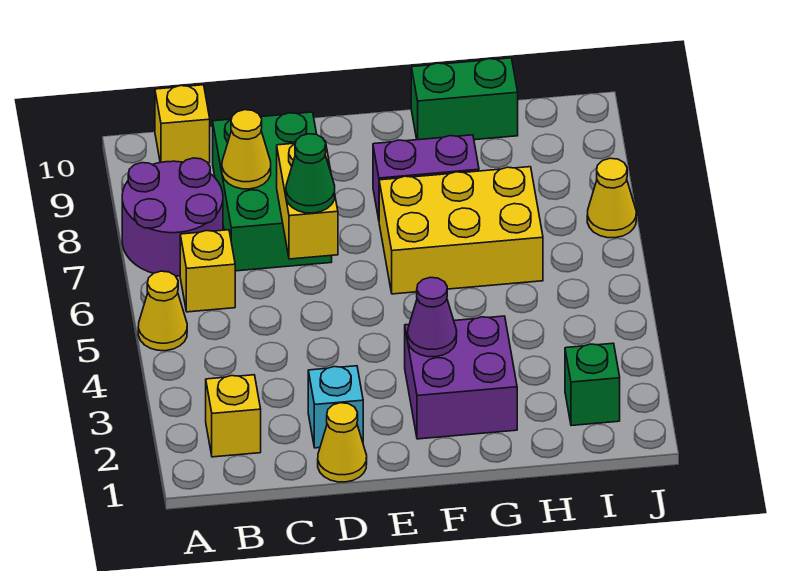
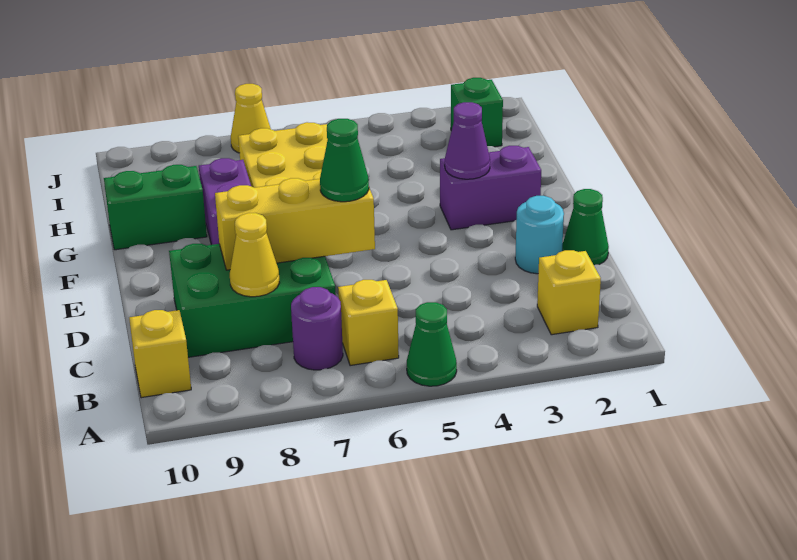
yellow 1x1 cone [138,271,187,351] -> green 1x1 cone [407,302,457,386]
purple 2x2 round brick [122,158,223,276] -> purple 1x1 round brick [291,287,343,370]
yellow 1x1 cone [318,403,367,482] -> green 1x1 cone [562,189,609,265]
cyan 1x1 brick [308,366,363,448] -> cyan 1x1 round brick [515,195,564,274]
yellow 1x2 brick [277,141,338,259] -> yellow 1x3 brick [215,178,375,270]
purple 2x2 brick [405,316,517,439] -> purple 1x2 brick [440,146,541,230]
green 1x2 brick [411,58,518,140] -> green 1x2 brick turned to [104,165,207,250]

